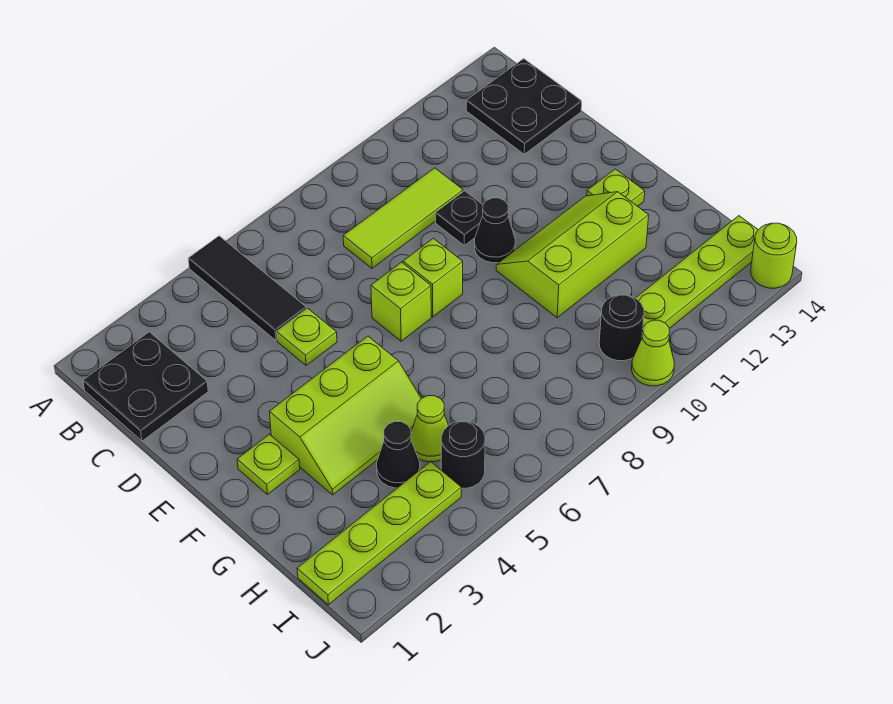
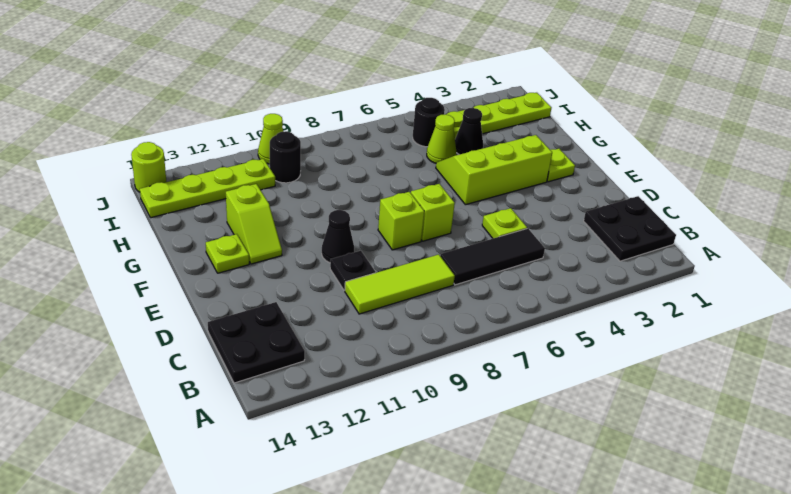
black 1x3 tile [188,236,306,340] -> black 1x3 tile turned to [440,228,545,285]
lime 2x3 slope [496,192,649,318] -> lime 1x2 slope [226,184,282,264]

